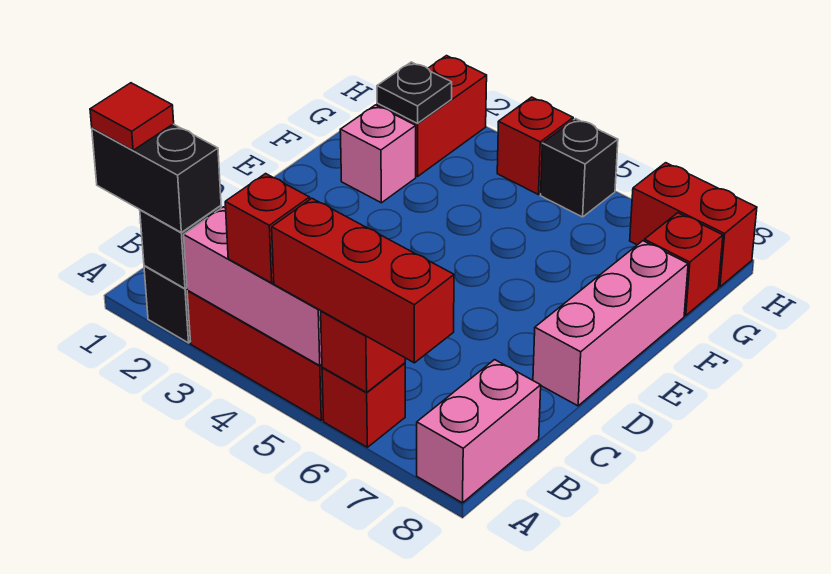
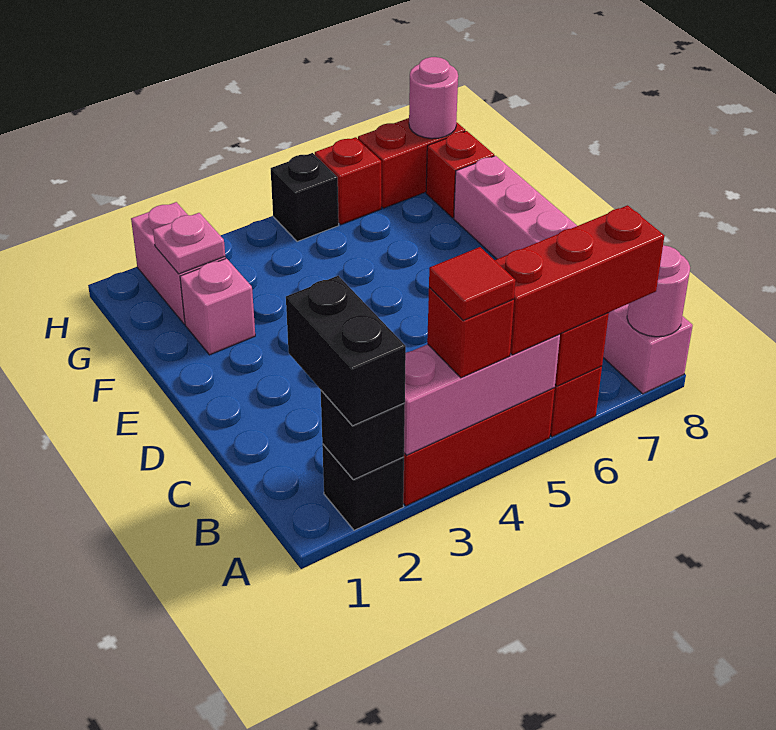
black 1x2 brick [92,124,221,232] -> black 1x2 brick turned to [286,276,406,426]
red 1x1 tile [90,83,174,150] -> red 1x1 tile moved to [429,247,516,321]
none -> pink 1x1 round brick [627,245,690,337]
red 1x2 brick [377,56,487,177] -> pink 1x2 brick [131,202,226,324]
black 1x1 plate [377,62,452,123] -> pink 1x1 plate [153,213,225,274]
red 1x1 brick [497,97,573,195] -> red 1x1 brick moved to [315,137,381,225]
none -> pink 1x1 round brick [409,57,458,139]

